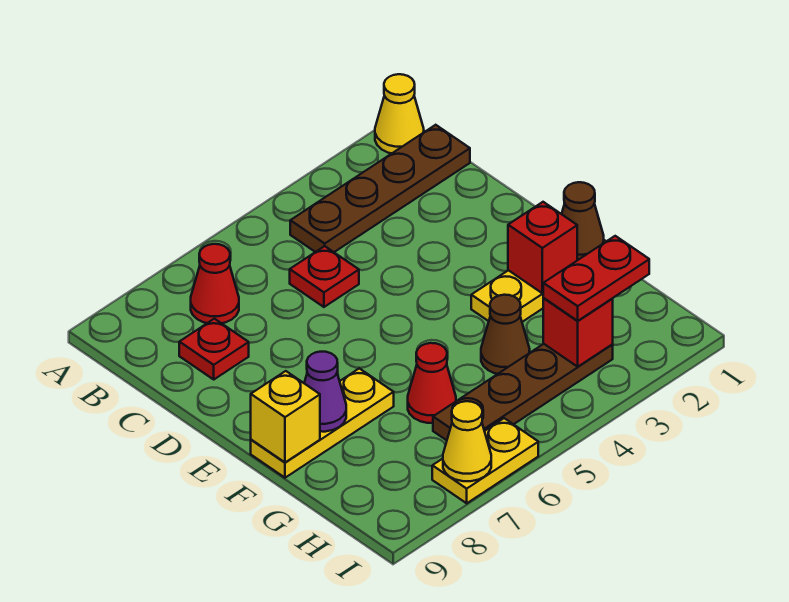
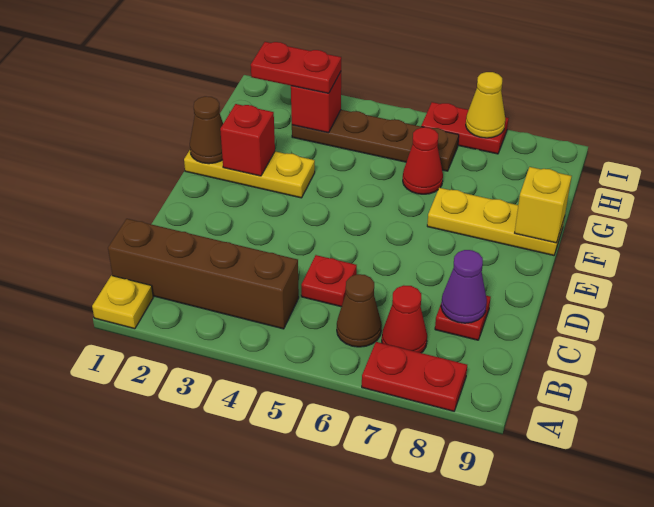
yellow 1x1 cone [375,74,424,154] -> yellow 1x1 plate [92,275,153,329]
none -> red 1x2 plate [362,342,467,411]
brown 1x4 plate [290,125,470,252] -> brown 1x4 brick [108,219,299,329]
purple 1x1 cone [304,352,346,432] -> purple 1x1 cone moved to [441,250,487,323]
brown 1x1 cone [481,295,530,374] -> brown 1x1 cone moved to [337,274,382,347]
yellow 1x2 plate [432,418,538,503] -> red 1x2 plate [421,102,509,154]

